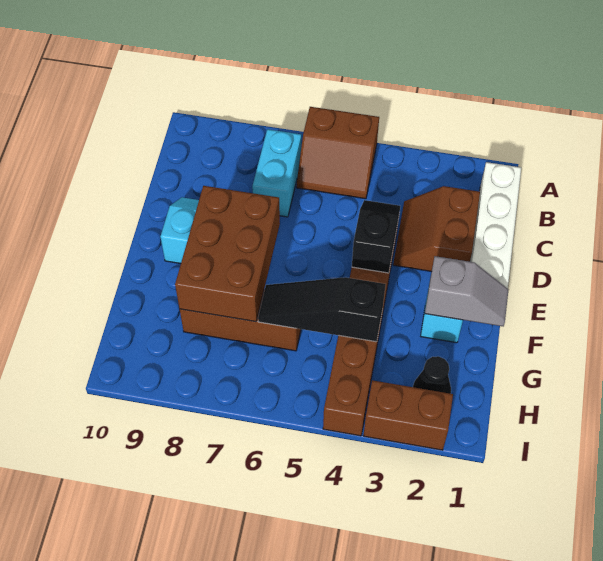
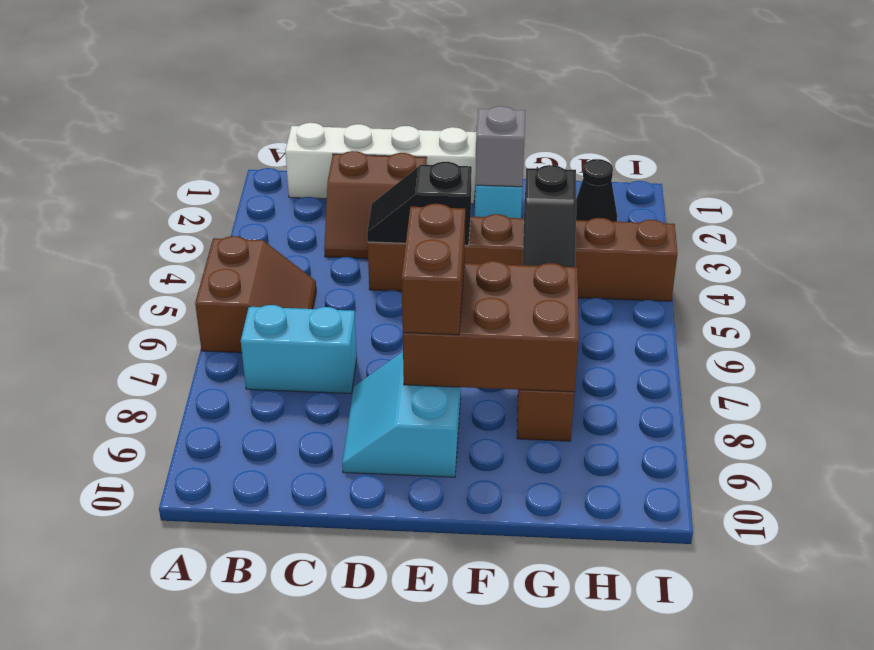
brown 1x2 brick [363,380,453,450] -> brown 1x2 brick moved to [402,204,465,335]

